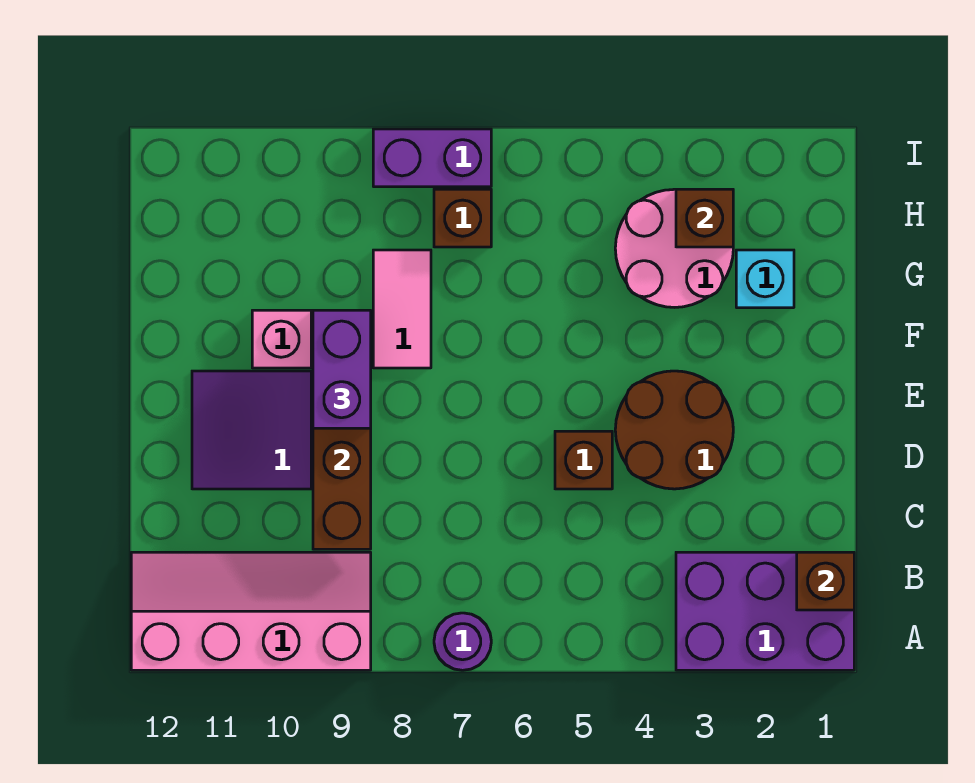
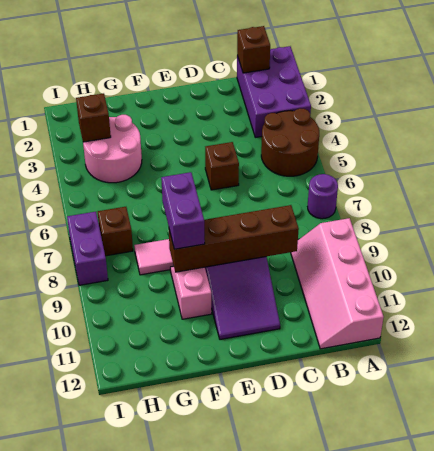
brown 2x2 round brick [615,371,733,489] -> brown 2x2 round brick moved to [261,108,319,176]
purple 1x2 brick [313,310,371,428] -> purple 1x2 brick turned to [161,172,205,249]
cyan 1x1 brick [736,250,794,308] -> none

